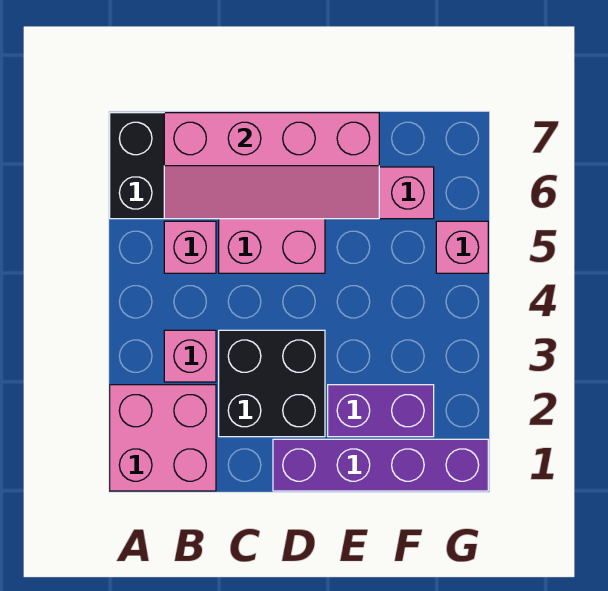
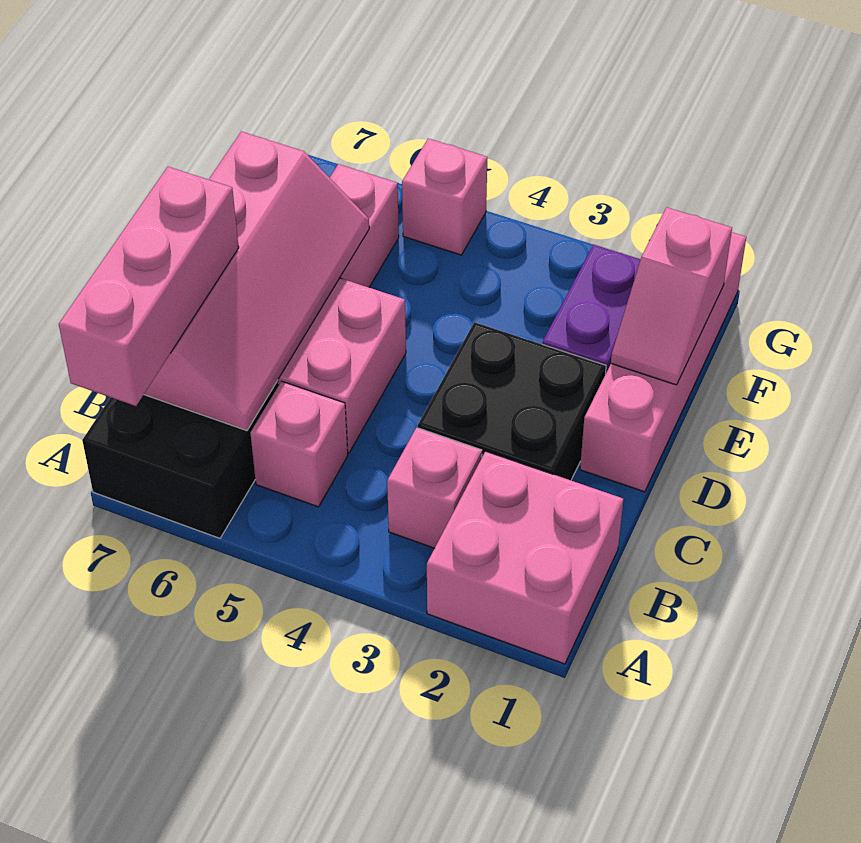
none -> pink 1x3 brick [59,167,239,406]
purple 1x4 brick [273,439,488,491] -> pink 1x4 brick [580,232,746,492]
none -> pink 1x2 slope [611,207,732,385]

